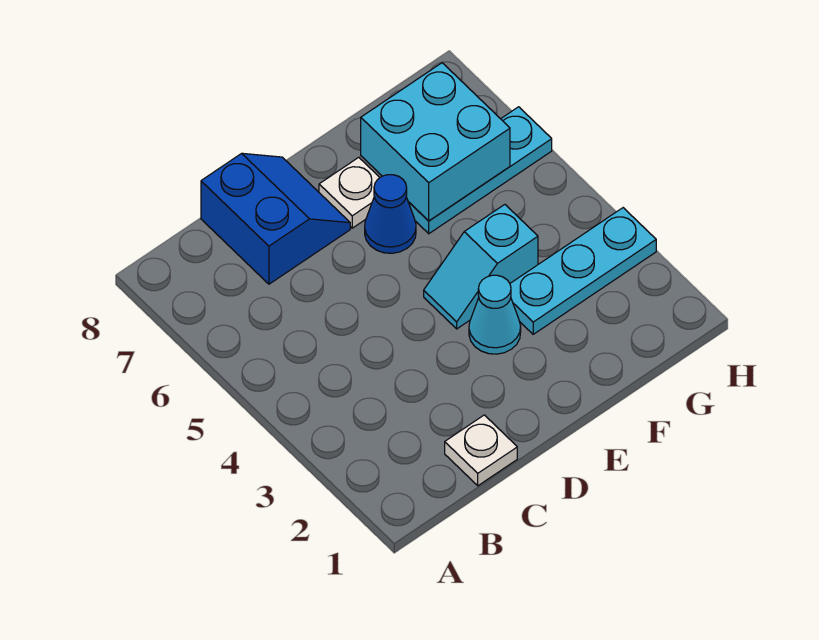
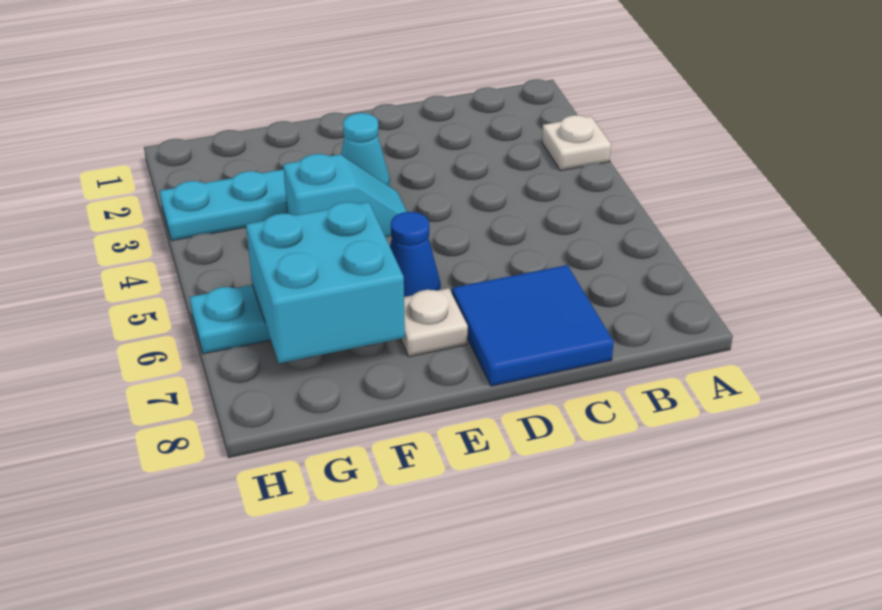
white 1x1 plate [445,415,517,486] -> white 1x1 plate moved to [542,115,611,171]
blue 2x2 slope [201,153,350,284] -> blue 2x2 tile [452,265,614,386]

